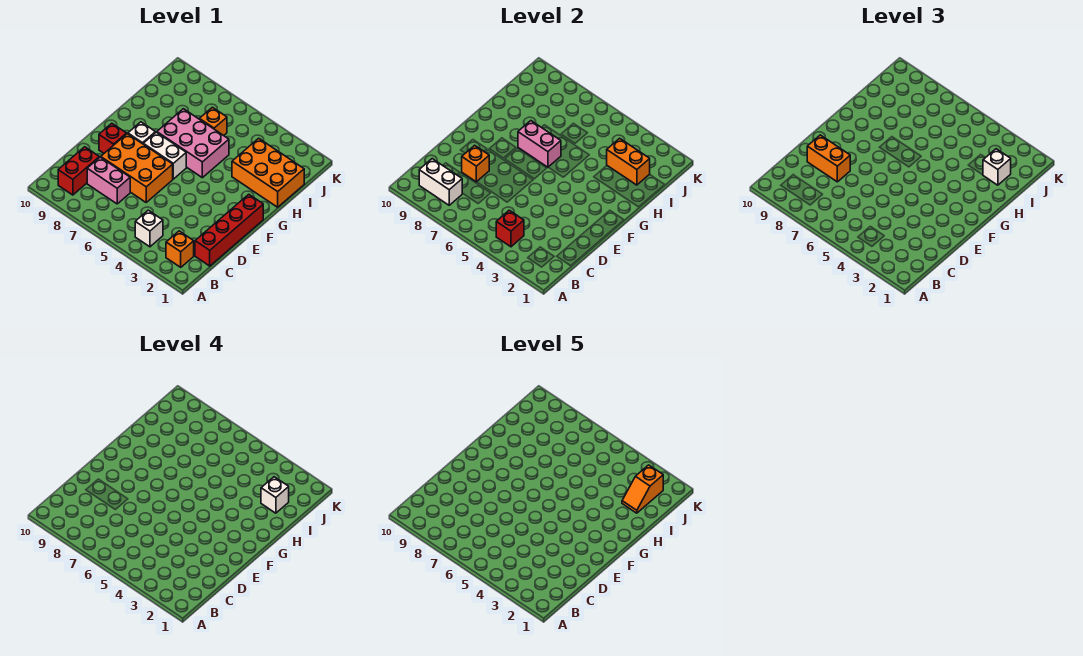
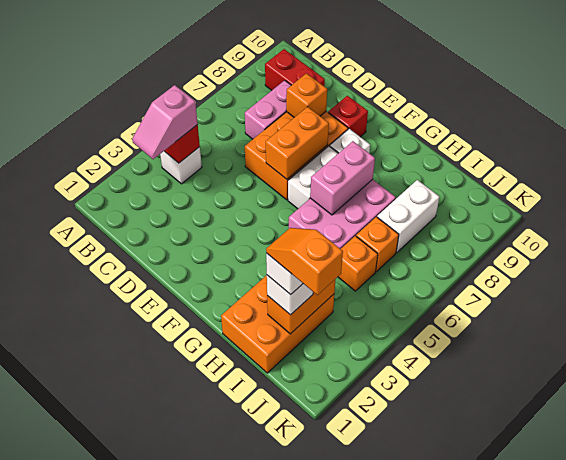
orange 1x1 brick [166,231,194,267] -> orange 1x1 brick moved to [338,236,378,291]
none -> pink 1x2 slope [132,85,198,159]
white 1x2 brick [419,159,462,205] -> white 1x2 brick moved to [377,180,440,253]
red 1x4 brick [195,194,263,266] -> none
orange 1x2 brick [807,135,850,182] -> orange 1x2 brick moved to [266,107,329,179]

